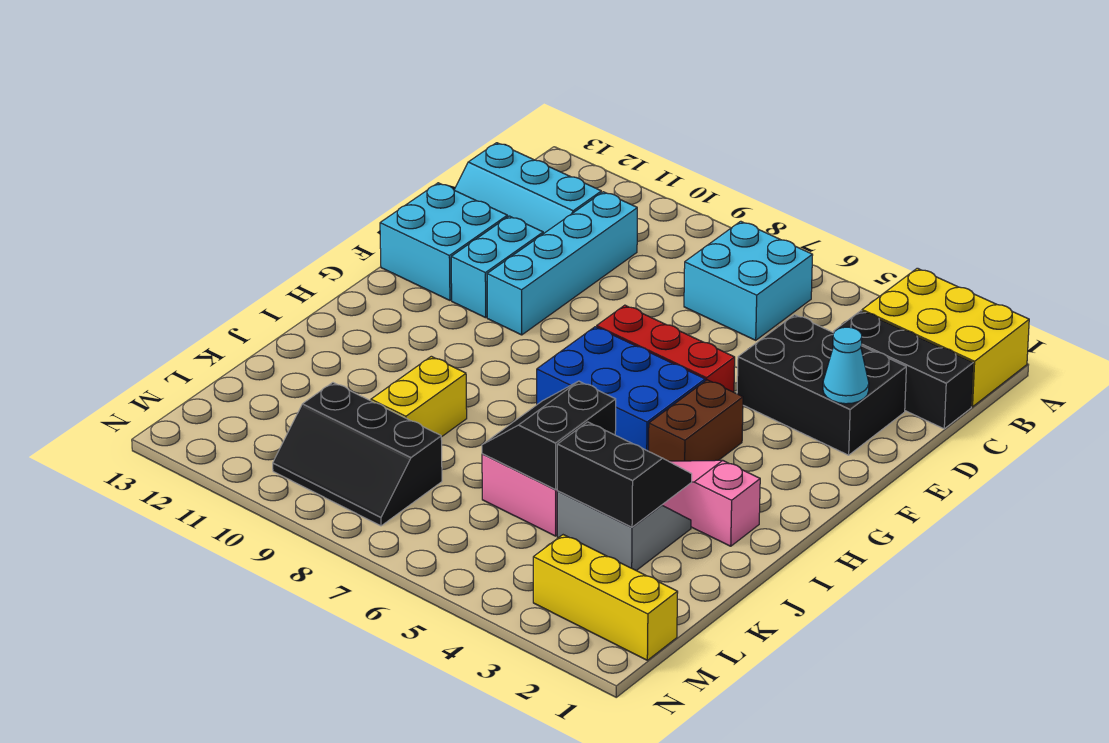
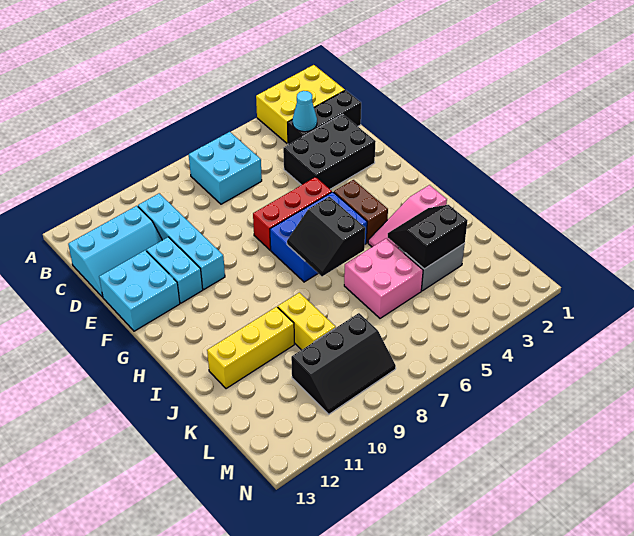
cyan 1x1 cone [823,327,869,404] -> cyan 1x1 cone moved to [292,91,317,132]
black 2x2 slope [482,381,616,490] -> black 2x2 slope moved to [287,197,365,276]
yellow 1x3 brick [533,535,678,660] -> yellow 1x3 brick moved to [207,307,294,389]

